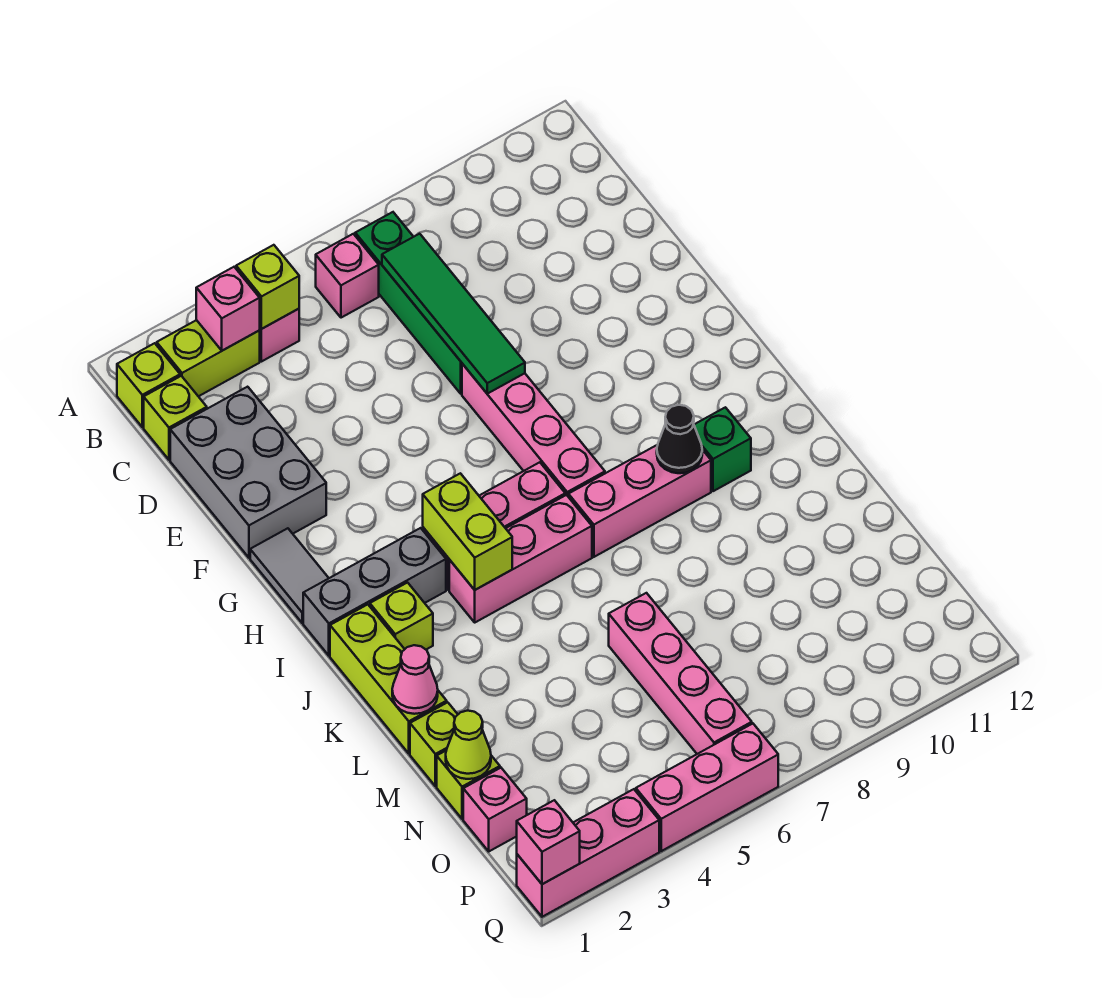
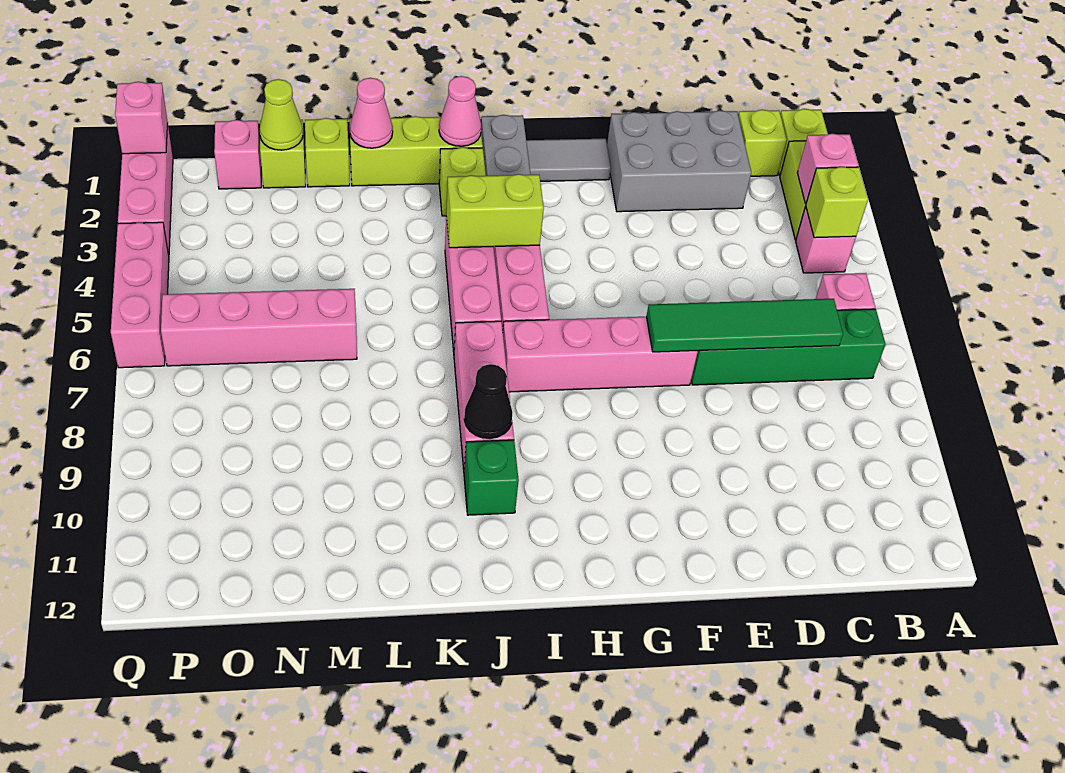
none -> pink 1x1 cone [439,76,481,146]

